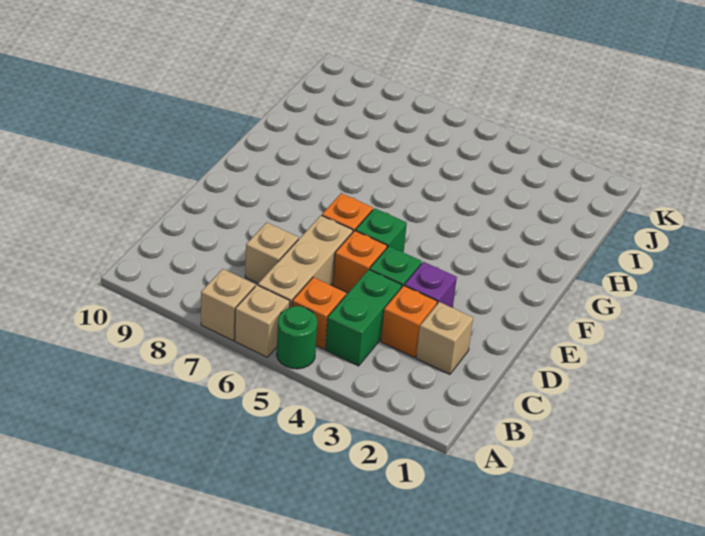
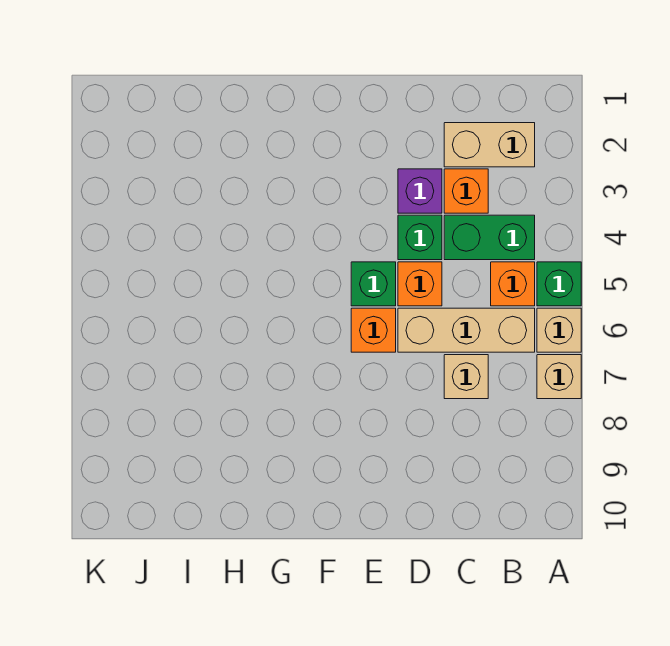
green 1x1 round brick [277,306,317,369] -> green 1x1 brick [537,262,581,306]
tan 1x1 brick [416,302,473,374] -> tan 1x2 brick [444,123,535,167]

